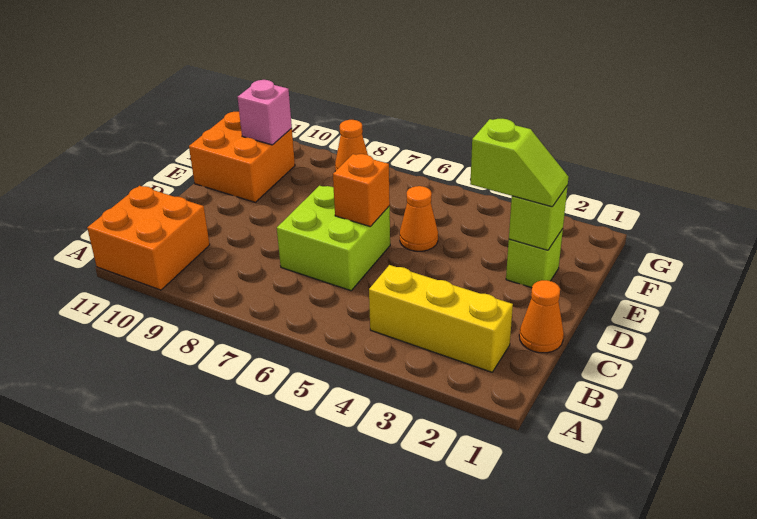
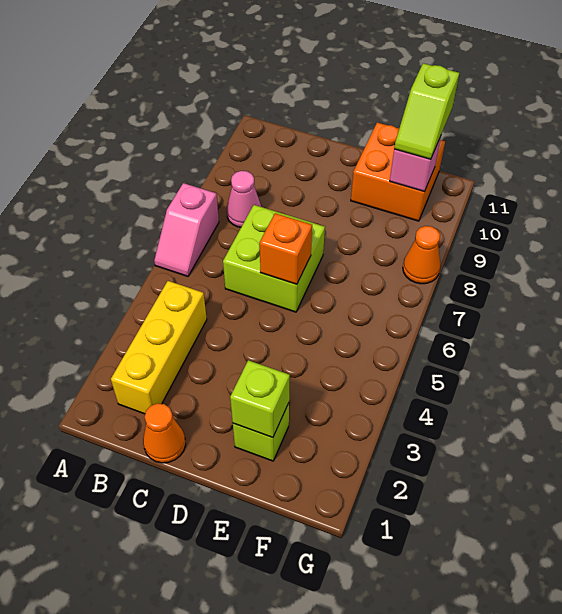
none -> pink 1x2 slope [154,183,219,276]
orange 2x2 brick [87,186,210,290] -> none
none -> pink 1x1 cone [227,171,261,227]
lime 1x2 slope [470,119,569,207] -> lime 1x2 slope moved to [394,63,459,159]
orange 1x1 cone [400,186,438,251] -> none

